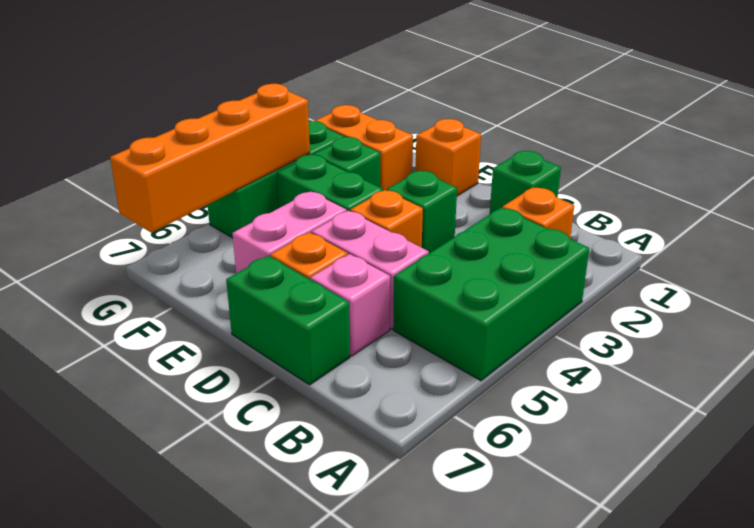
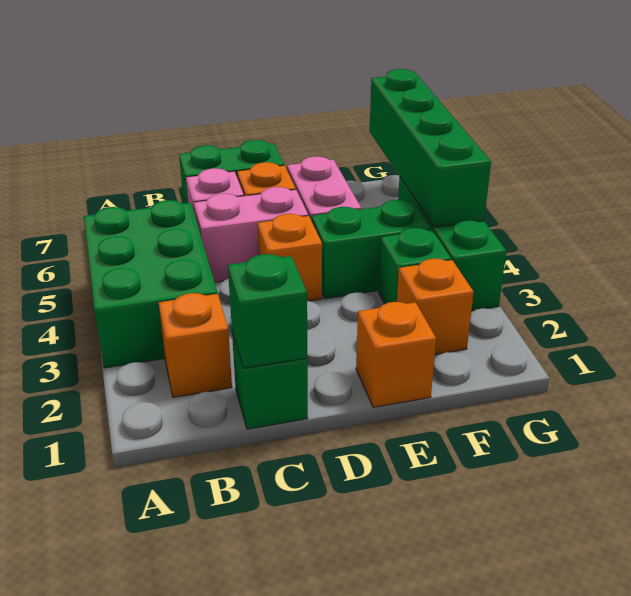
green 1x1 brick [387,171,457,253] -> green 1x1 brick moved to [228,254,307,368]
orange 1x2 brick [315,105,413,191] -> orange 1x1 brick [397,259,474,354]
orange 1x4 brick [110,84,310,233] -> green 1x4 brick [370,69,491,227]

